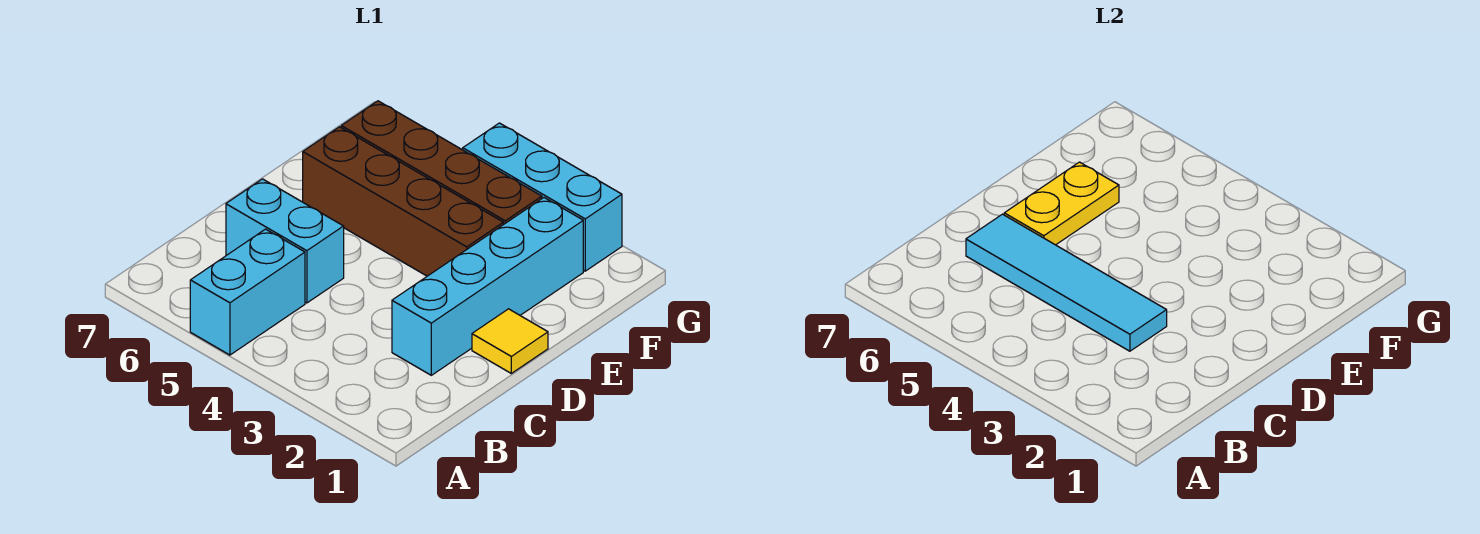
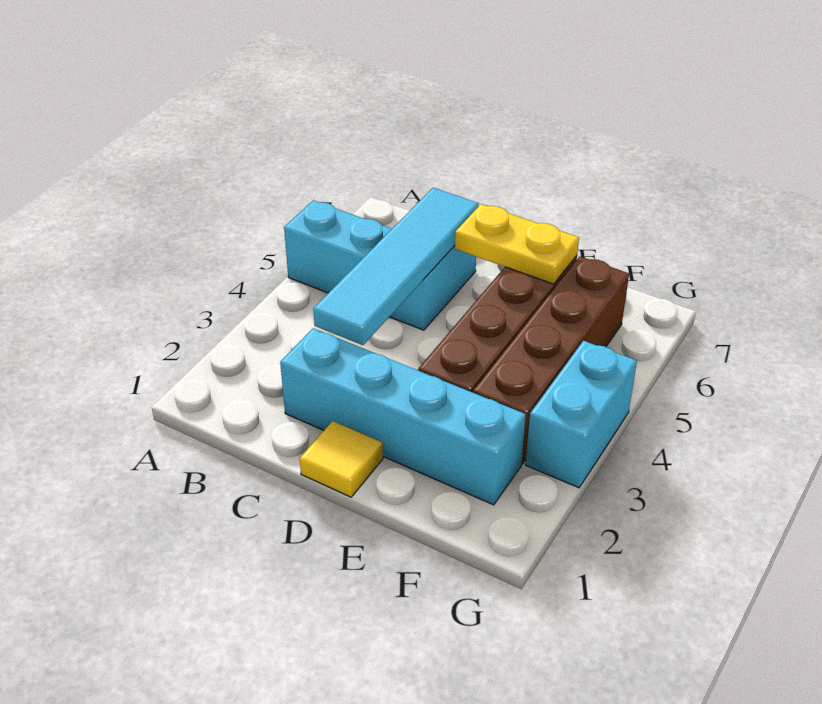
cyan 1x3 brick [463,123,622,271] -> cyan 1x2 brick [525,341,637,488]

